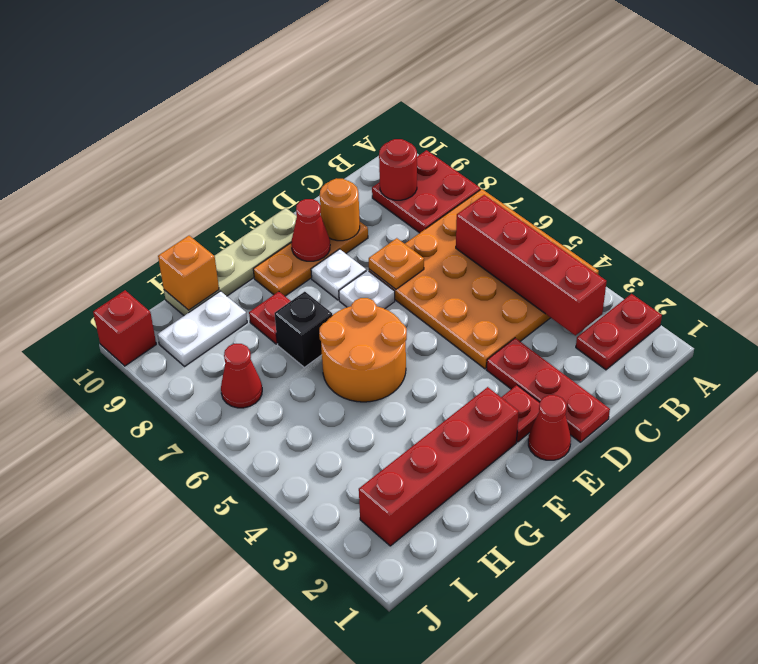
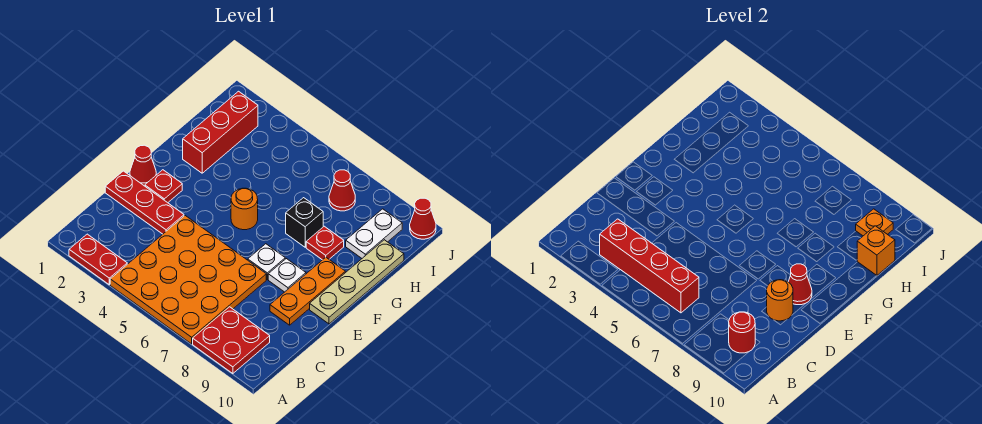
red 1x2 plate [576,294,662,370] -> red 1x2 plate turned to [69,234,127,285]
orange 1x1 plate [369,238,424,289] -> orange 1x1 plate moved to [856,209,893,236]
red 1x4 brick [359,387,519,546] -> red 1x3 brick [183,91,258,173]
orange 2x2 round brick [319,298,407,402] -> orange 1x1 round brick [231,188,258,230]
red 1x1 brick [93,290,156,366] -> red 1x1 cone [410,198,436,239]

